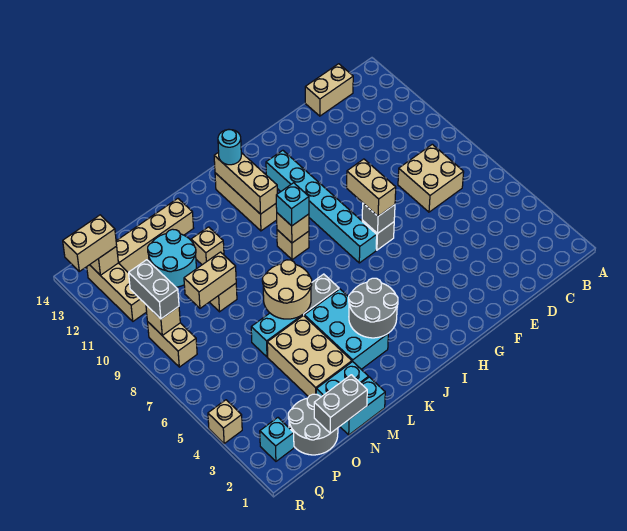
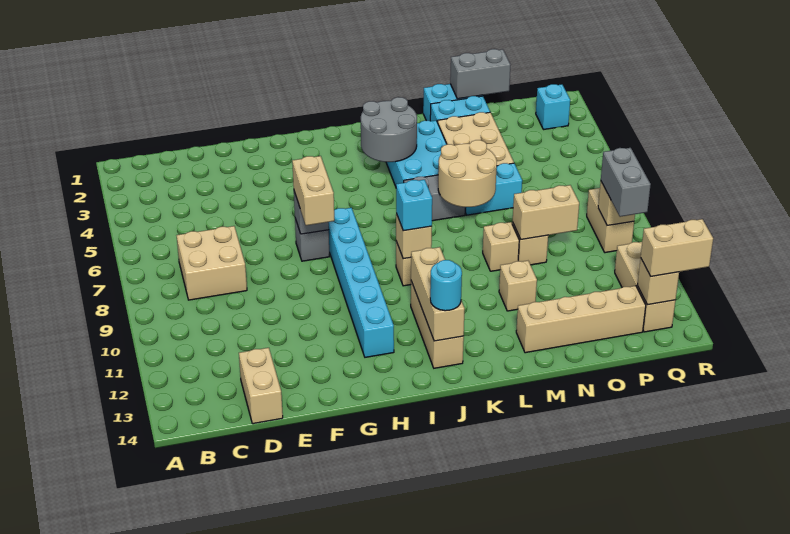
tan 1x2 brick [305,64,353,116] -> tan 1x2 brick turned to [239,348,283,424]
cyan 2x2 round brick [148,229,196,287] -> none
grey 2x2 round brick [288,394,338,455] -> none
tan 1x1 brick [208,400,242,443] -> tan 1x1 brick moved to [483,222,519,271]

